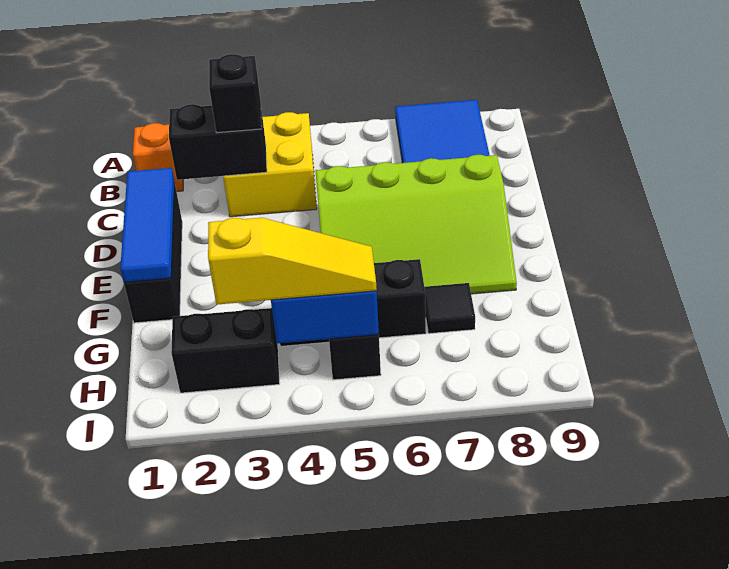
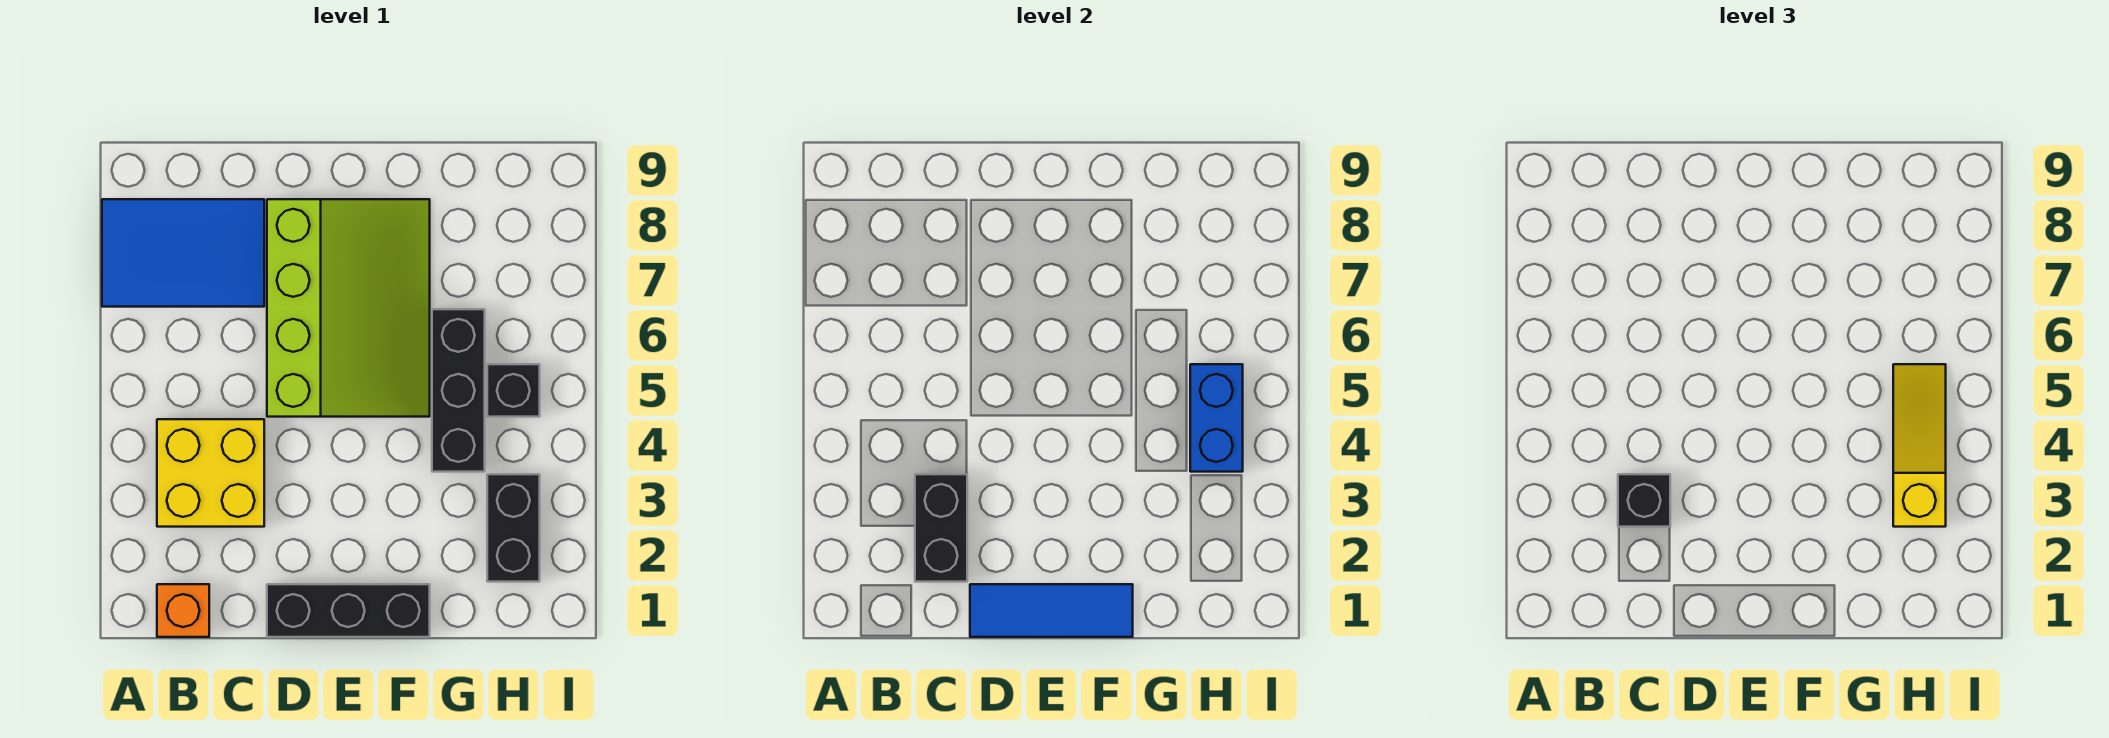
black 1x1 tile [424,283,475,334] -> none

